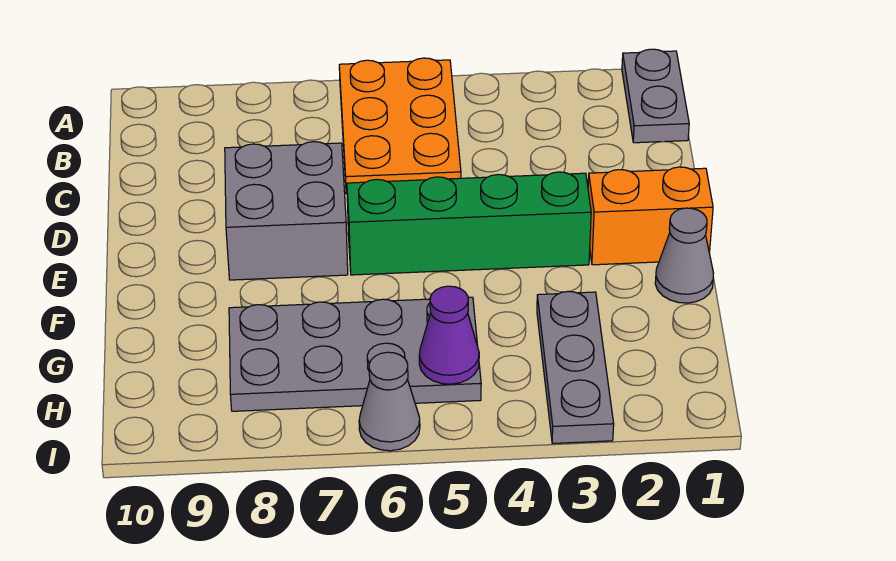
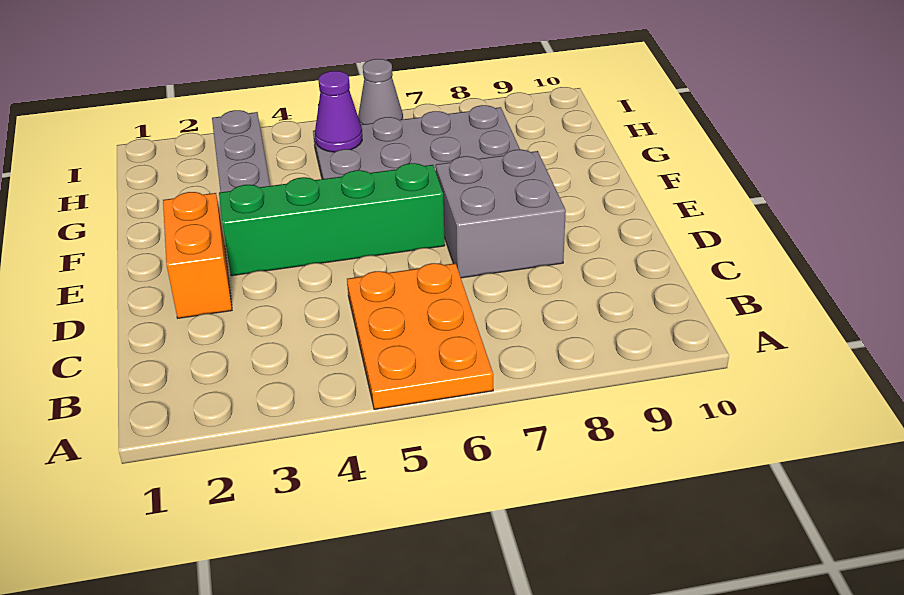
grey 1x2 plate [622,49,689,143] -> none
orange 1x2 brick [588,167,713,265] -> orange 1x2 brick turned to [163,192,232,318]
grey 1x1 cone [655,208,714,303] -> none

